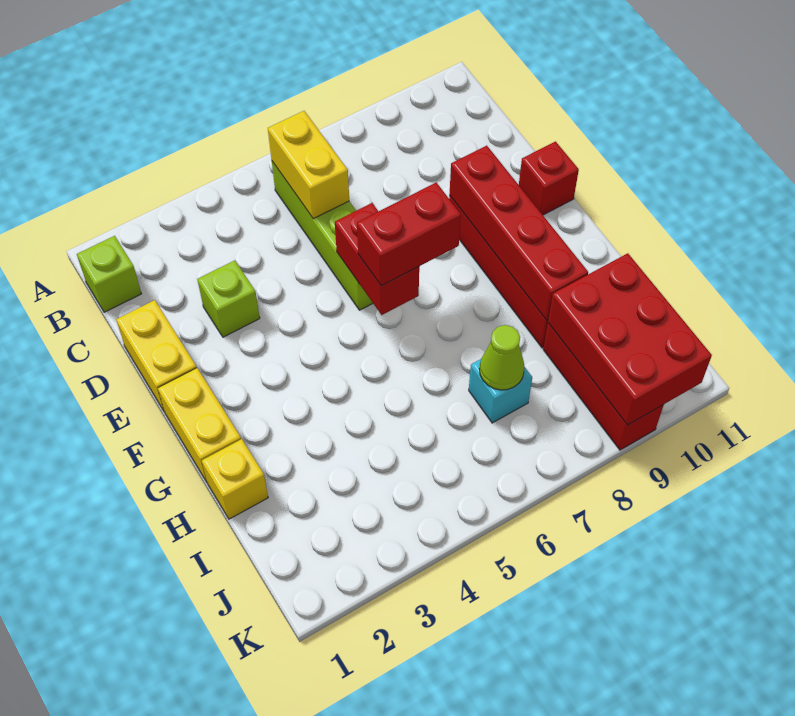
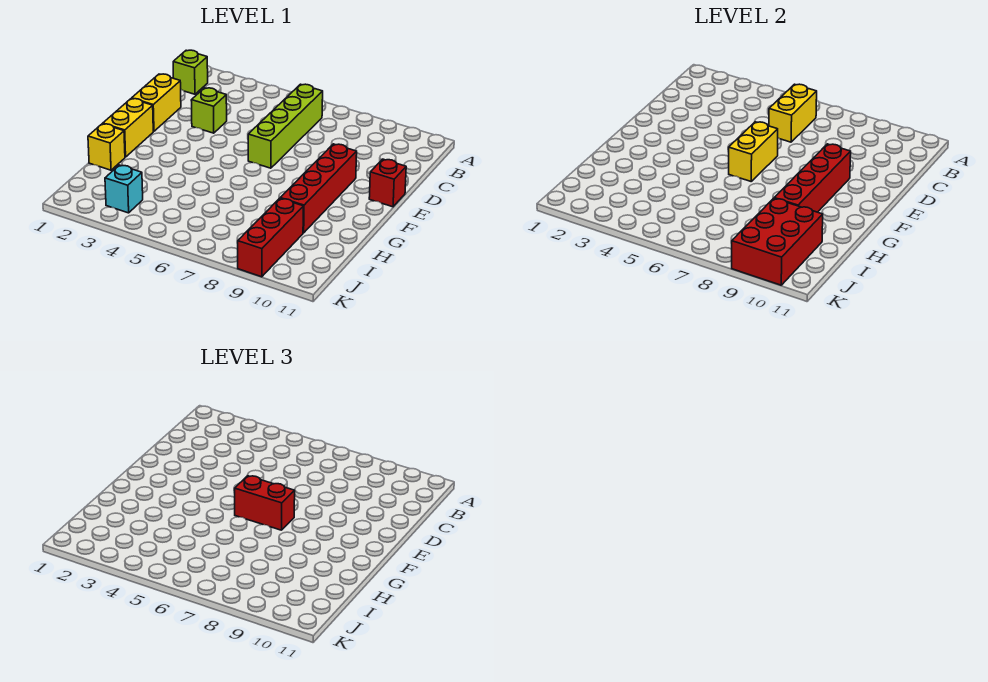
red 1x2 brick [335,203,419,315] -> yellow 1x2 brick [729,122,778,181]
cyan 1x1 brick [469,359,532,423] -> cyan 1x1 brick moved to [105,165,143,213]
lime 1x1 cone [479,325,525,390] -> none

